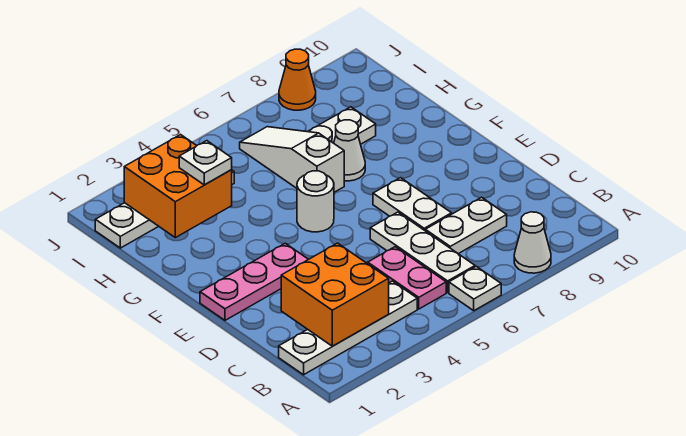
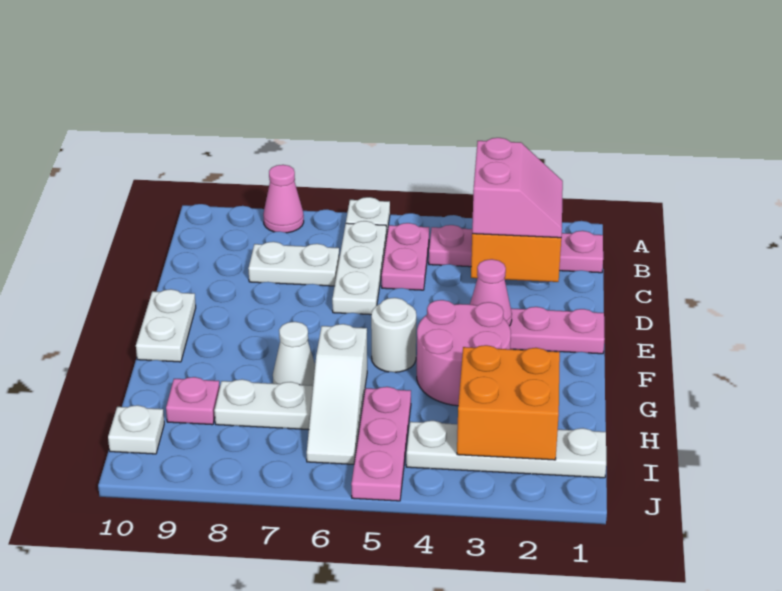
white 1x1 cone [514,212,551,273] -> pink 1x1 cone [263,165,304,233]
white 1x4 plate [279,281,417,375] -> pink 1x4 plate [429,225,603,273]
none -> pink 2x2 slope [472,138,563,238]
white 1x2 plate [373,178,452,230] -> white 1x2 plate moved to [136,289,196,362]
none -> pink 1x1 cone [470,259,512,326]
none -> pink 2x2 round brick [417,300,511,406]
white 1x1 plate [179,141,232,185] -> white 1x1 plate moved to [108,405,164,454]
none -> pink 1x3 plate [351,387,411,501]
none -> pink 1x1 plate [166,377,220,425]
orange 1x1 cone [279,49,316,110] -> none

